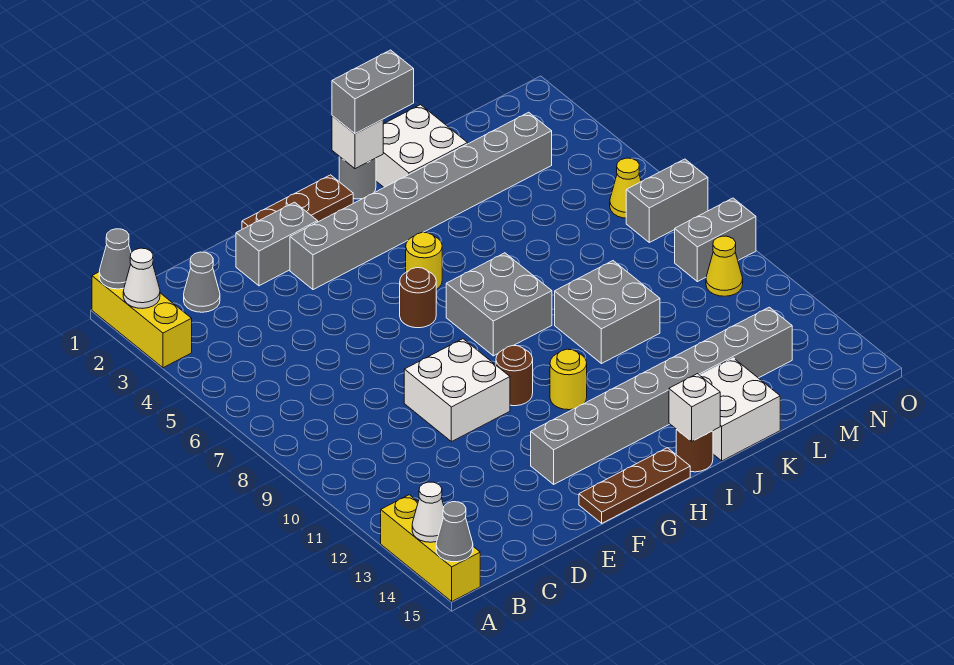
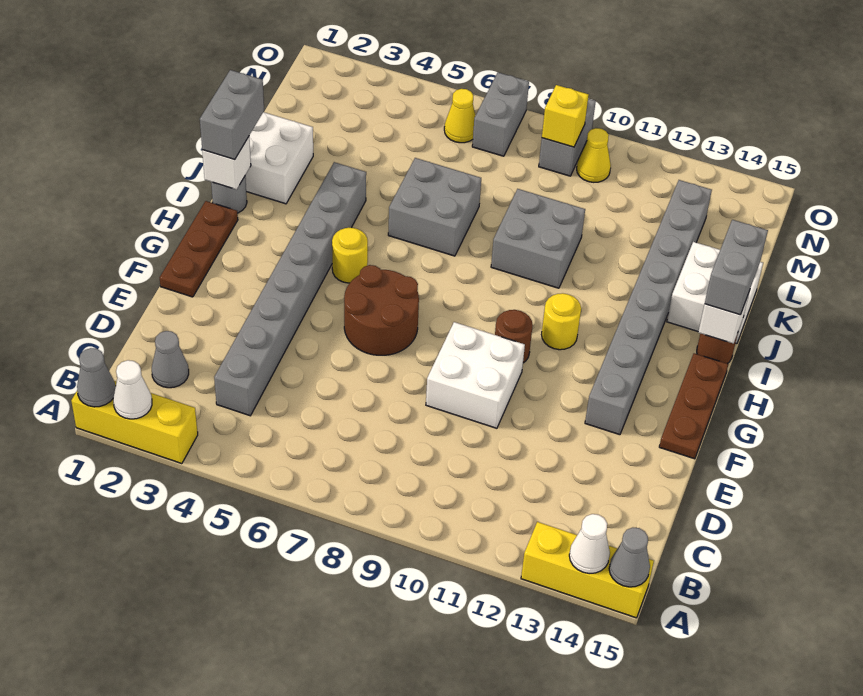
grey 1x2 brick [236,202,318,286] -> grey 1x2 brick moved to [705,220,768,315]
grey 1x8 brick [290,112,552,290] -> grey 1x8 brick moved to [214,162,366,416]
brown 1x1 round brick [400,268,436,328] -> brown 2x2 round brick [344,265,419,355]
grey 2x2 brick [446,253,552,356] -> grey 2x2 brick moved to [388,158,481,256]
none -> yellow 1x1 brick [542,85,589,147]

